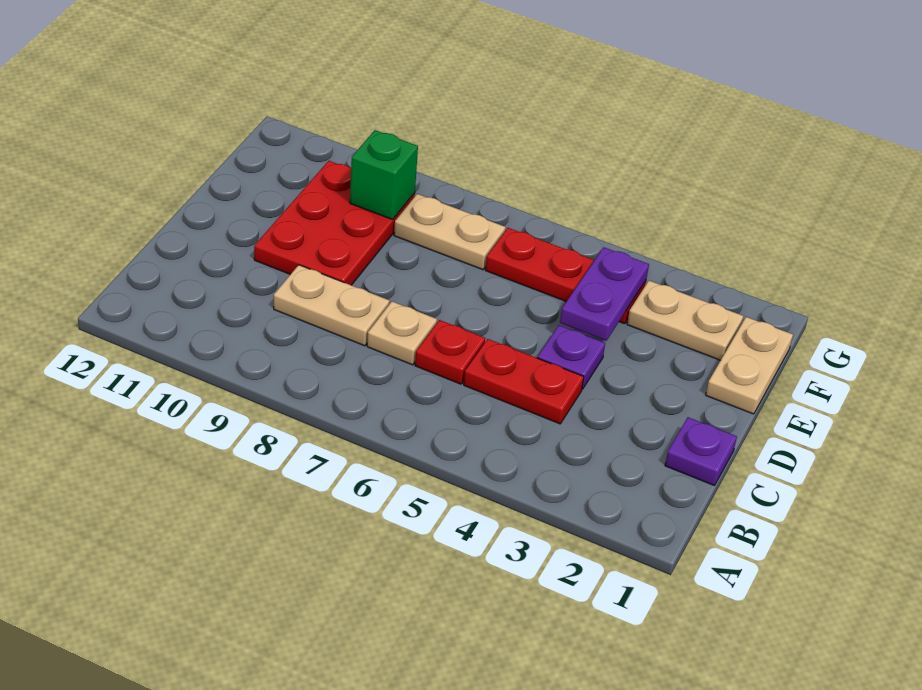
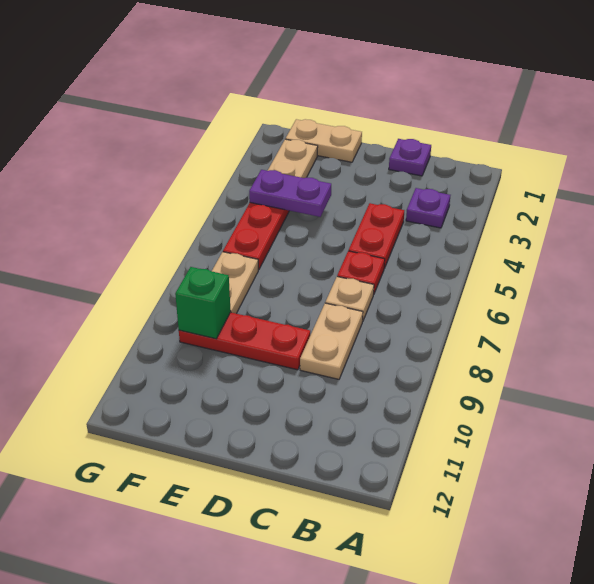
purple 1x1 plate [538,325,605,389] -> purple 1x1 plate moved to [406,188,450,228]
red 2x3 plate [254,161,415,285] -> red 1x3 plate [179,312,310,370]

